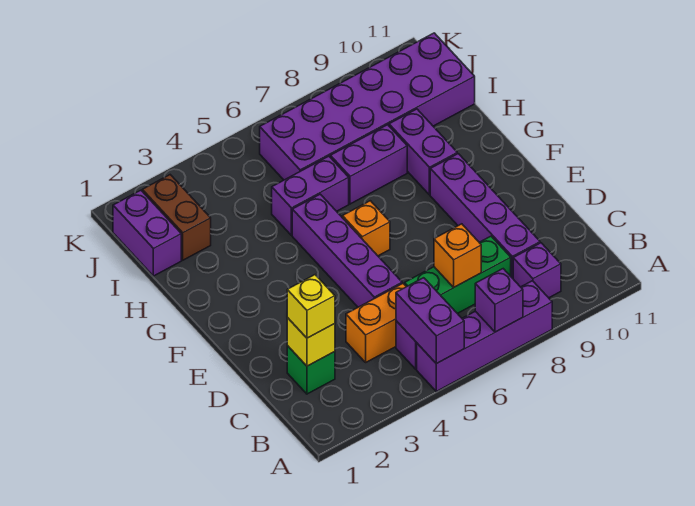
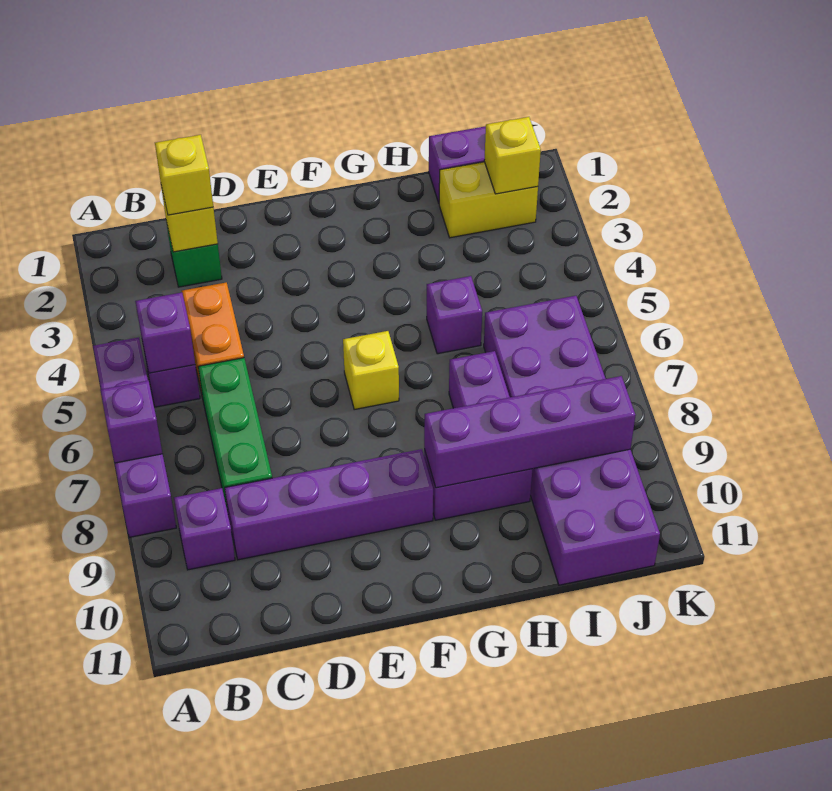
purple 1x2 brick [396,278,464,364] -> purple 1x1 brick [135,292,195,373]
orange 1x1 brick [434,224,481,288] -> none
purple 1x4 brick [292,194,402,307] -> purple 1x4 brick moved to [424,376,636,488]
orange 1x1 brick [342,201,390,256] -> yellow 1x1 brick [343,331,399,409]
purple 1x2 brick [272,156,349,235] -> purple 1x1 brick [427,276,482,354]
brown 1x2 brick [142,175,211,260] -> yellow 1x2 brick [439,162,538,238]
none -> yellow 1x1 brick [484,117,541,194]

